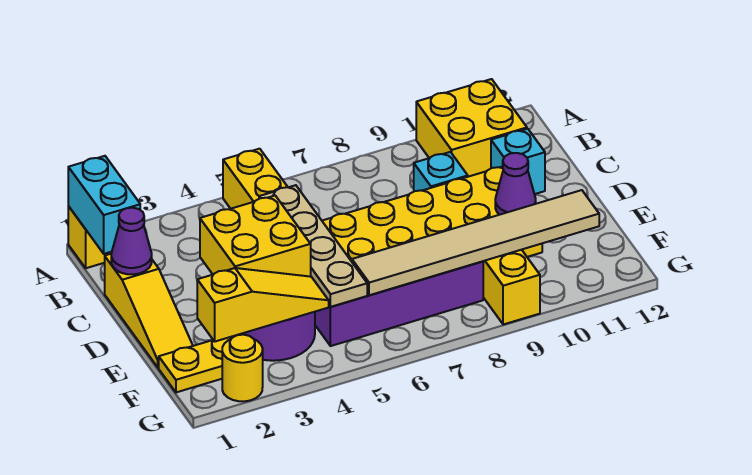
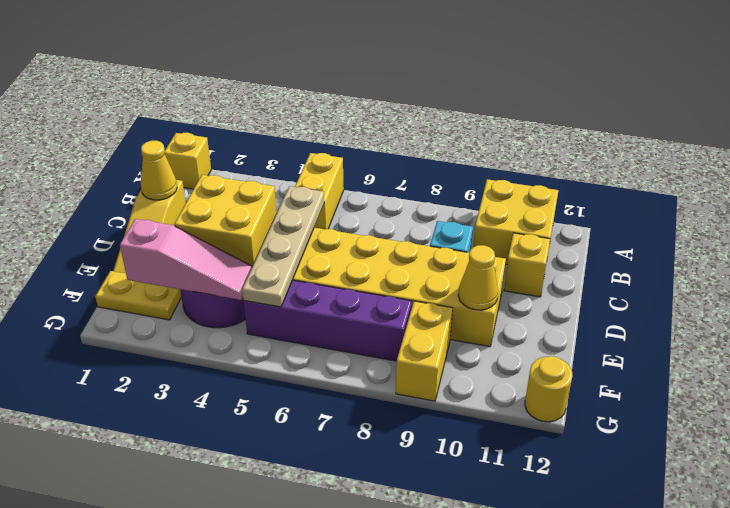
cyan 1x2 brick [68,156,140,254] -> none
purple 1x1 cone [111,208,152,274] -> yellow 1x1 cone [141,141,177,200]
cyan 1x1 brick [491,129,545,194] -> yellow 1x1 brick [504,233,550,297]
purple 1x1 cone [495,153,536,215] -> yellow 1x1 cone [458,245,498,310]
yellow 1x3 slope [197,268,329,341] -> pink 1x3 slope [120,219,252,300]
tan 1x6 tile [352,190,599,295] -> none
yellow 1x1 round brick [222,335,263,401] -> yellow 1x1 round brick moved to [525,356,572,422]

